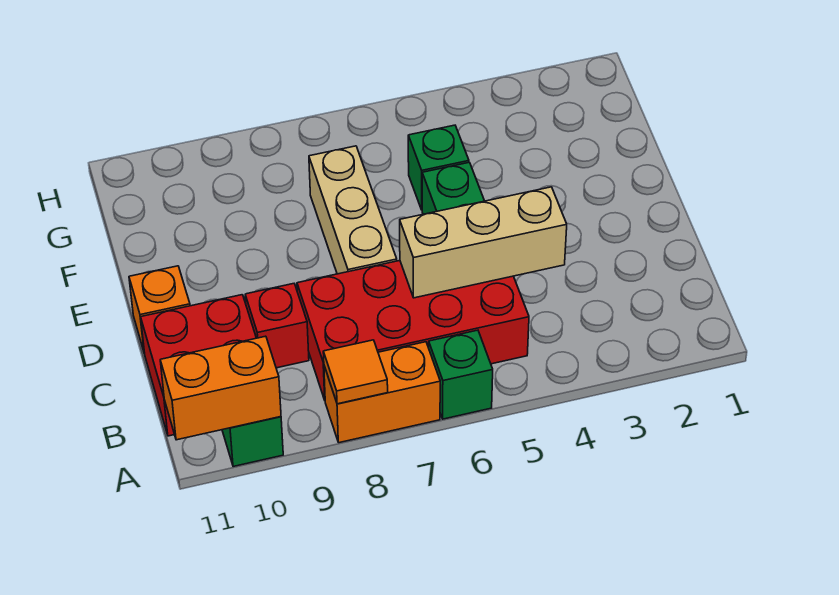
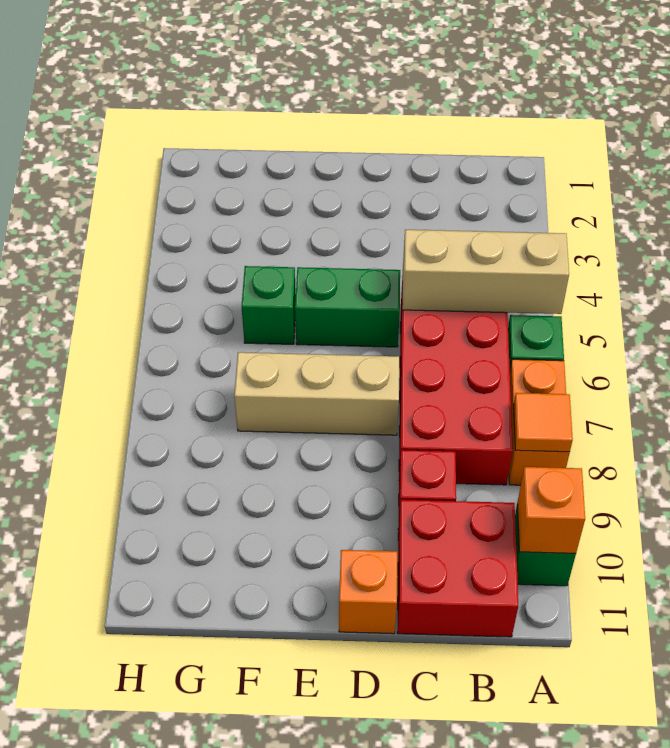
orange 1x2 brick [160,336,281,440] -> orange 1x1 brick [517,467,585,553]
tan 1x3 brick [400,187,567,298] -> tan 1x3 brick turned to [402,230,569,314]

